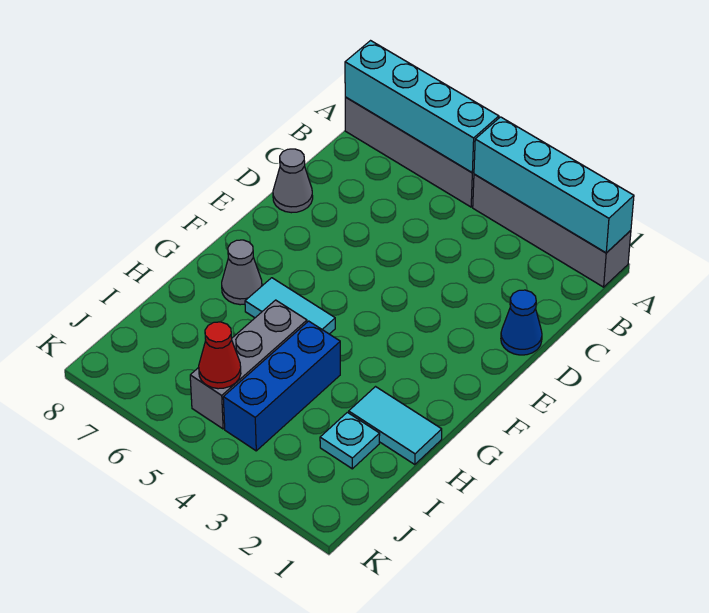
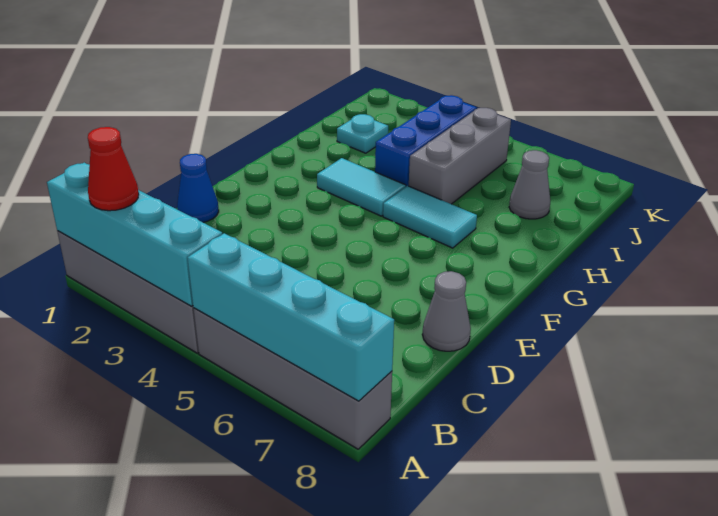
grey 1x1 cone [222,240,262,305] -> grey 1x1 cone moved to [509,150,550,219]
cyan 1x2 tile [349,387,442,465] -> cyan 1x2 tile moved to [317,158,406,216]
red 1x1 cone [199,322,241,389] -> red 1x1 cone moved to [88,127,139,211]

